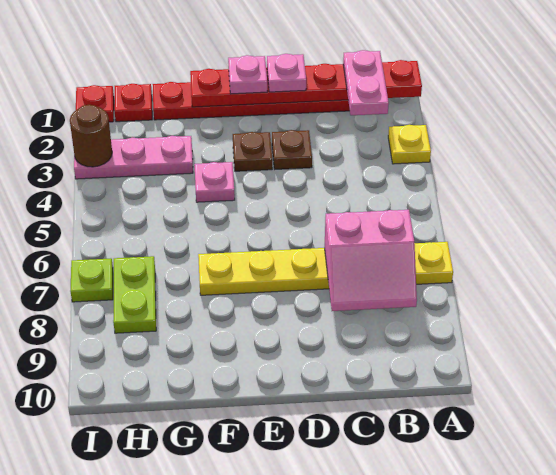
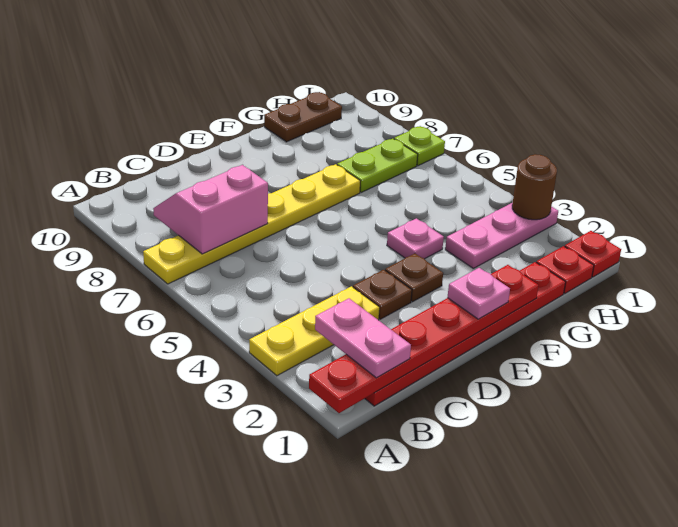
yellow 1x1 plate [388,125,431,164] -> yellow 1x3 plate [249,286,380,376]
pink 1x1 plate [267,54,306,92] -> none
none -> brown 1x2 plate [264,92,342,142]
lime 1x2 plate [113,256,156,333] -> lime 1x2 plate turned to [337,139,418,192]

